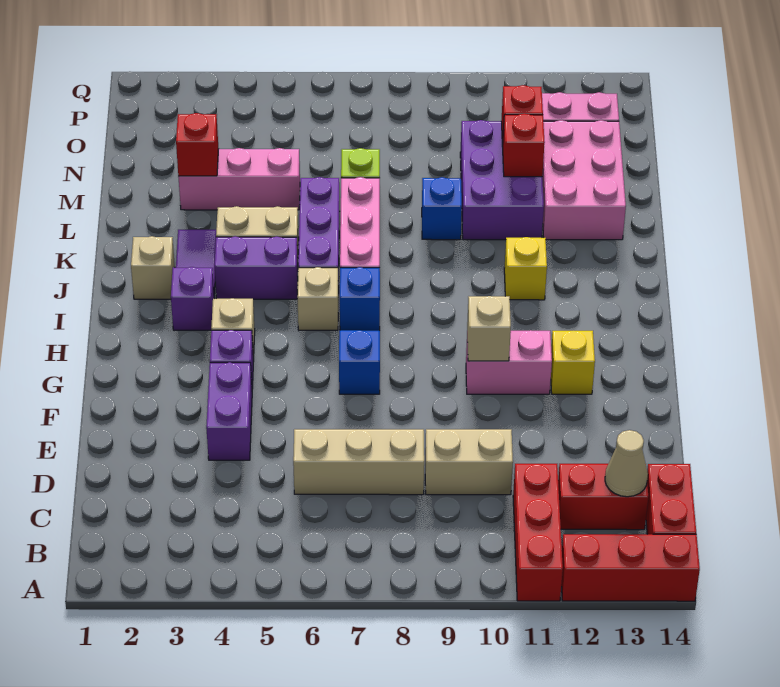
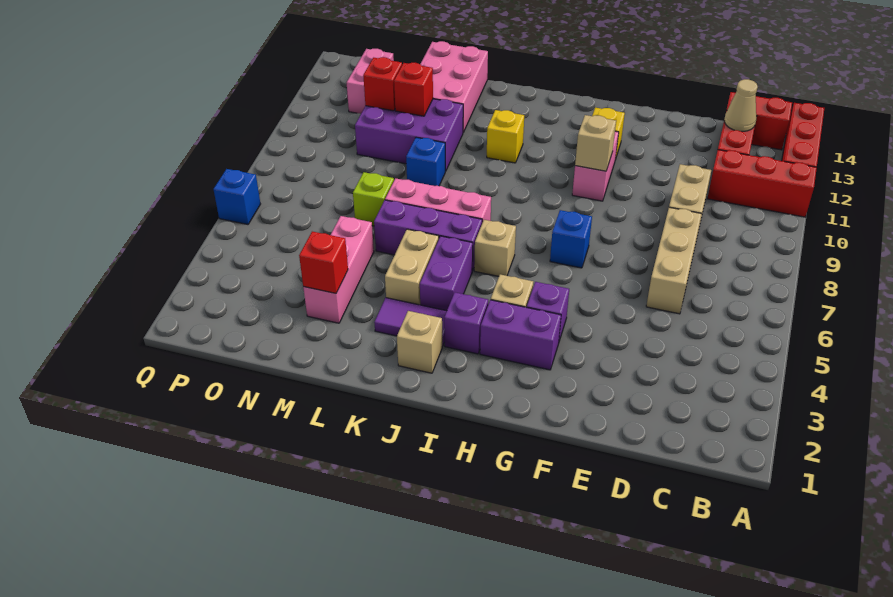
purple 1x2 brick [206,362,252,460] -> purple 1x2 brick moved to [480,300,561,370]
blue 1x1 brick [340,267,380,331] -> blue 1x1 brick moved to [213,169,260,224]
pink 2x3 brick [542,120,626,240] -> pink 2x3 brick turned to [421,41,488,132]

